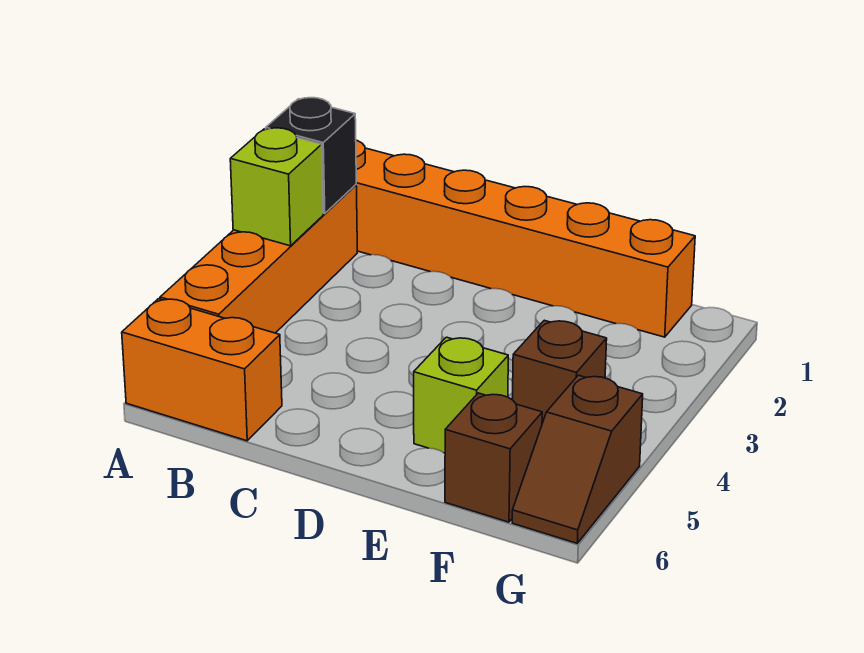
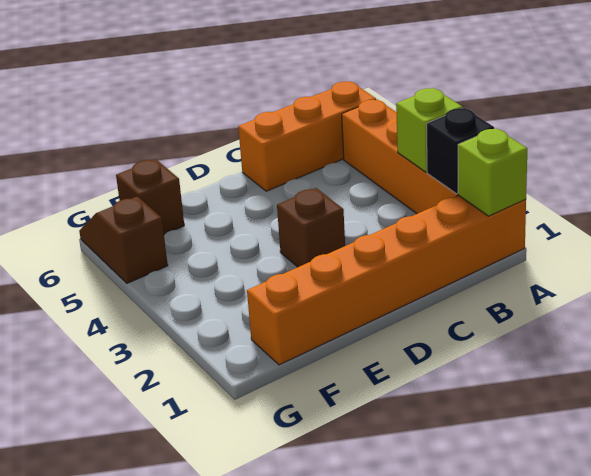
orange 1x2 brick [122,299,282,441] -> orange 1x3 brick [238,81,376,191]
lime 1x1 brick [414,337,508,453] -> lime 1x1 brick moved to [458,128,527,216]
brown 1x1 brick [512,320,607,423] -> brown 1x1 brick moved to [277,188,345,267]

